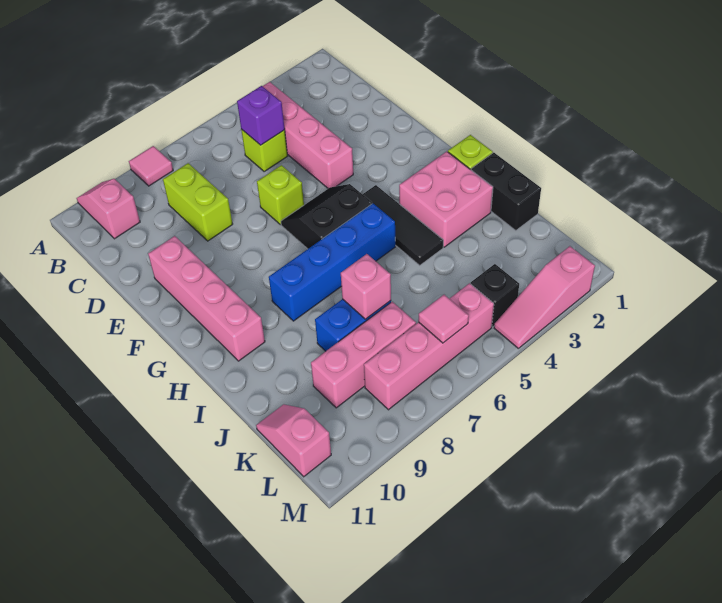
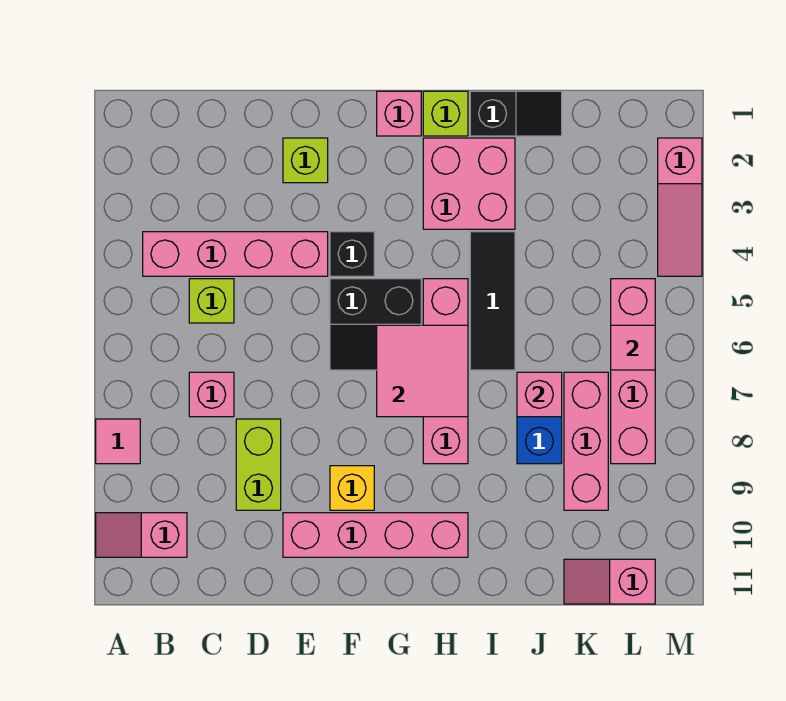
purple 1x1 brick [237,86,285,145] -> none
none -> pink 1x1 brick [189,372,234,417]
lime 1x2 brick [163,163,233,241] -> lime 1x2 brick turned to [236,419,281,510]
lime 1x1 brick [257,165,304,225] -> lime 1x1 brick moved to [283,138,328,183]
black 2x2 slope [281,184,372,249] -> black 2x2 slope turned to [330,279,421,370]
none -> yellow 1x1 brick [330,466,374,510]
none -> pink 1x1 brick [377,91,421,136]
black 1x3 tile [363,185,443,265] -> black 1x3 tile turned to [470,232,515,370]
none -> pink 2x2 tile [377,325,468,417]
blue 1x4 brick [269,204,395,321] -> pink 1x4 brick [423,279,468,464]
black 1x2 brick [471,153,541,231] -> black 1x2 slope [470,91,562,136]
black 1x1 brick [471,264,519,327] -> black 1x1 brick moved to [330,232,374,276]

